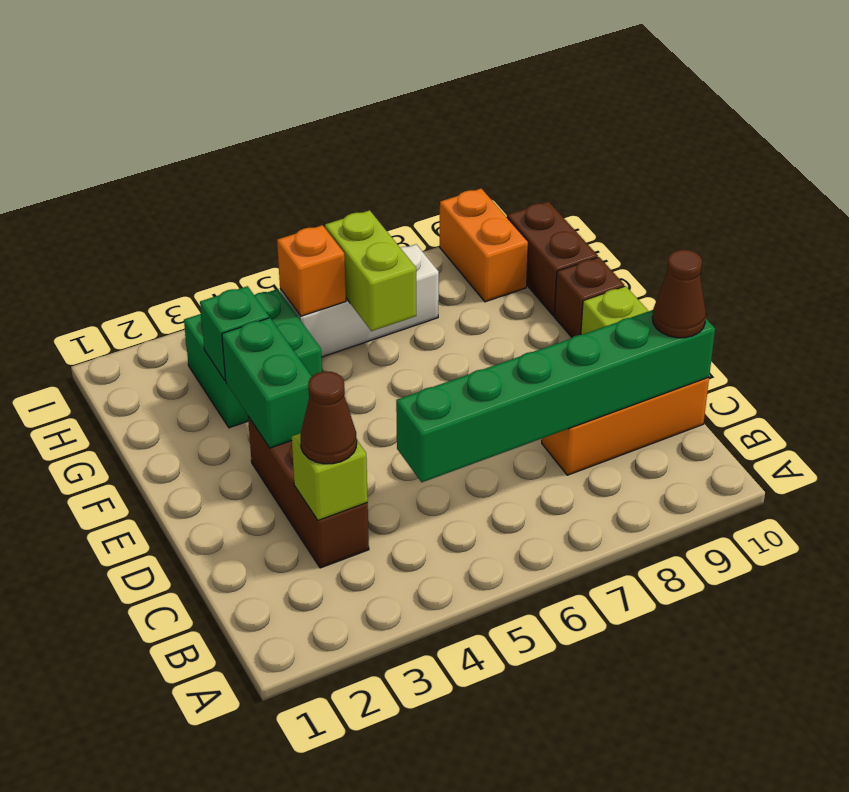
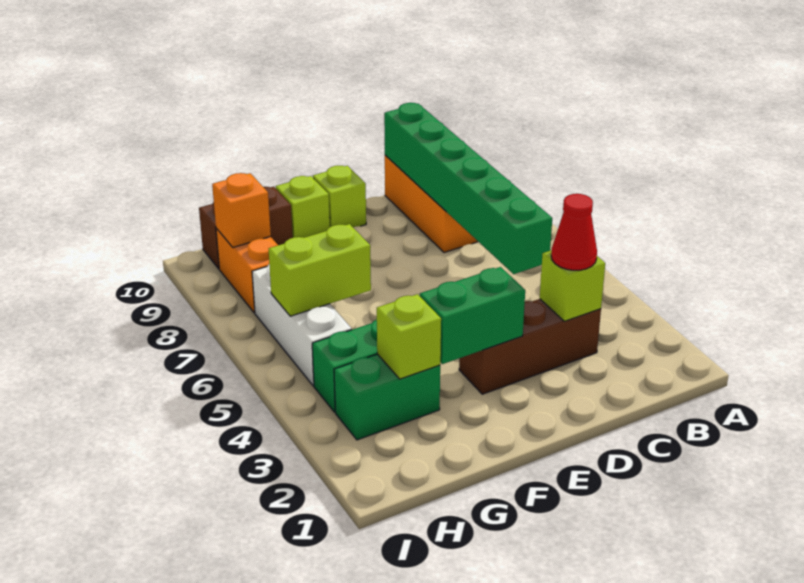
brown 1x1 cone [301,371,357,464] -> red 1x1 cone [551,194,597,270]
brown 1x1 cone [652,250,706,338] -> none
brown 1x1 brick [555,257,624,337] -> lime 1x1 brick [276,176,330,238]
green 1x1 brick [200,286,269,380] -> lime 1x1 brick [377,294,441,379]
orange 1x1 brick [277,225,346,316] -> orange 1x1 brick moved to [212,173,271,247]
orange 1x2 brick [440,189,528,302] -> orange 1x2 brick turned to [216,228,278,313]

